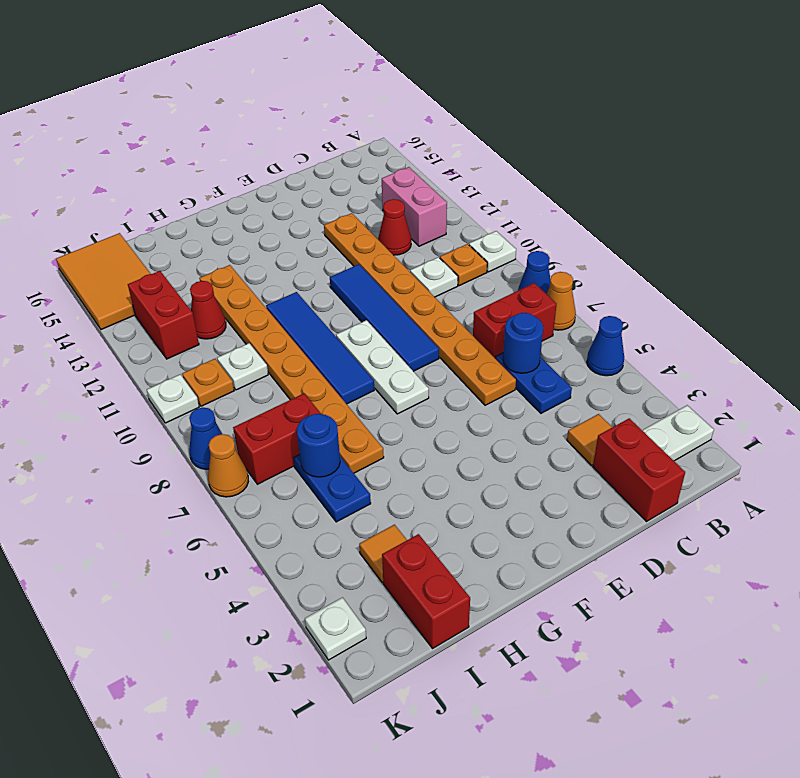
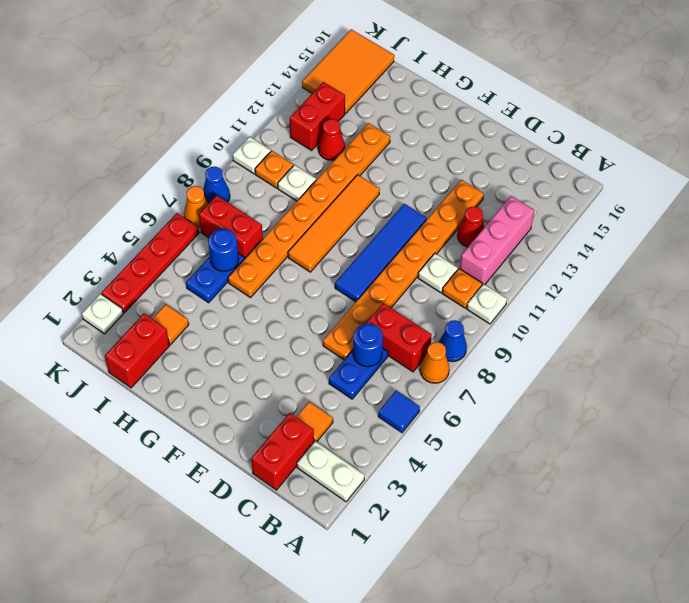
blue 1x1 cone [587,316,624,376] -> blue 1x1 tile [378,391,420,432]
pink 1x2 brick [382,167,447,246] -> pink 1x3 brick [460,196,534,285]
white 1x3 plate [336,320,429,414] -> none
blue 1x4 tile [266,292,374,404] -> orange 1x4 tile [288,175,380,272]
none -> red 1x4 plate [101,213,199,313]

